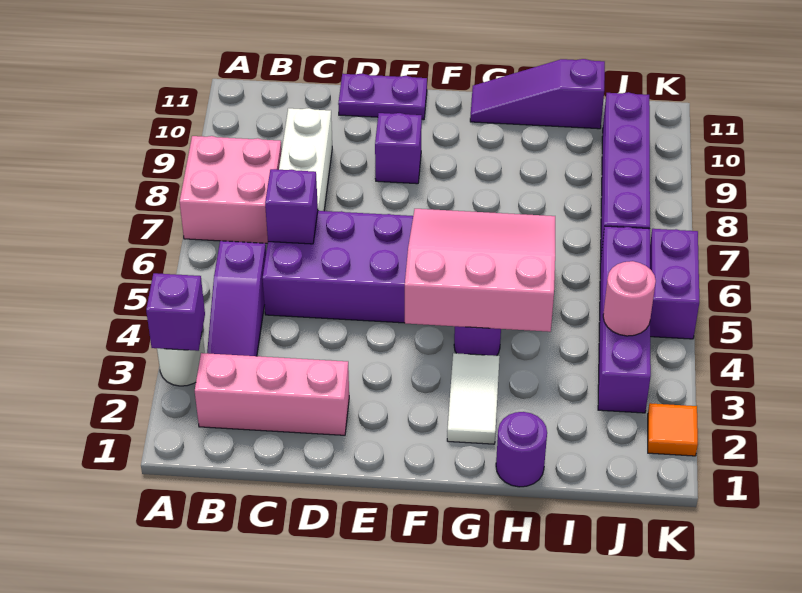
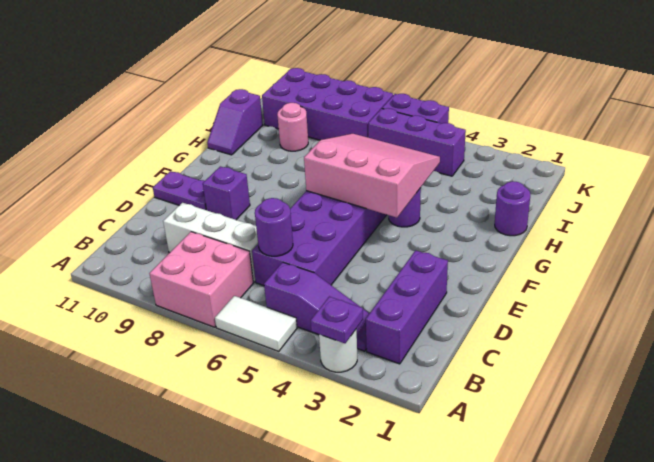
purple 1x1 brick [146,273,205,351] -> purple 1x1 plate [311,297,363,343]
pink 1x3 brick [195,353,349,435] -> purple 1x3 brick [366,250,448,364]
purple 1x1 brick [265,169,318,244] -> purple 1x1 round brick [255,198,293,256]
purple 1x2 plate [338,74,427,120] -> purple 1x2 plate turned to [153,171,207,210]
pink 3x3 slope [405,209,555,332] -> pink 3x3 slope turned to [304,134,440,218]
white 1x2 tile [447,353,500,444] -> white 1x2 tile moved to [215,296,297,351]
purple 1x3 slope [470,59,605,129] -> purple 1x2 slope [207,89,263,155]
purple 1x4 brick [598,226,651,413] -> purple 1x3 brick [368,108,466,176]
pink 1x1 round brick [603,261,656,336] -> pink 1x1 round brick moved to [277,103,308,151]
purple 1x4 brick [601,92,650,253] -> purple 2x4 brick [262,68,393,140]
orange 1x1 tile [648,403,698,456] -> none

